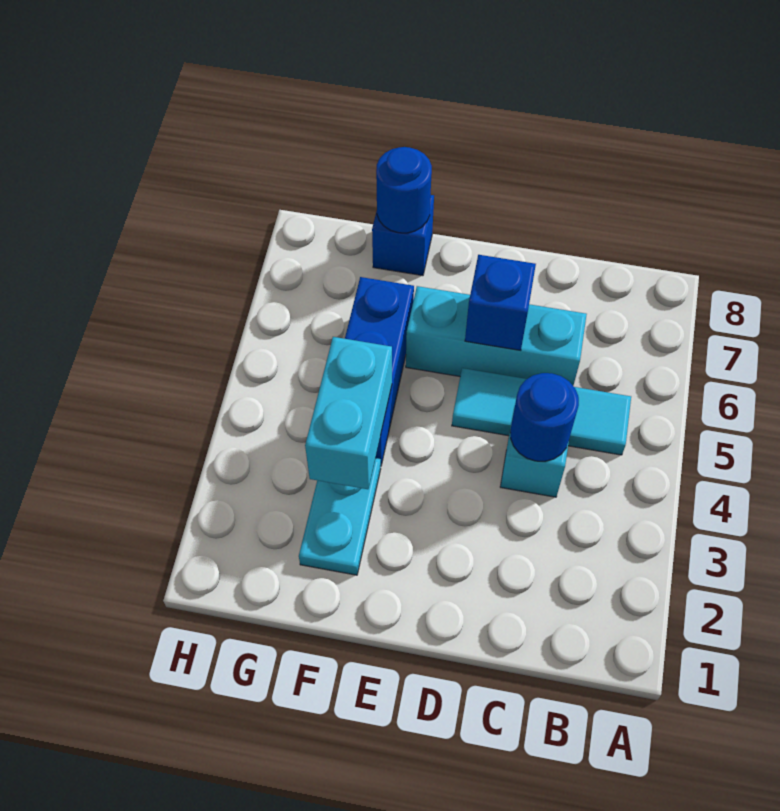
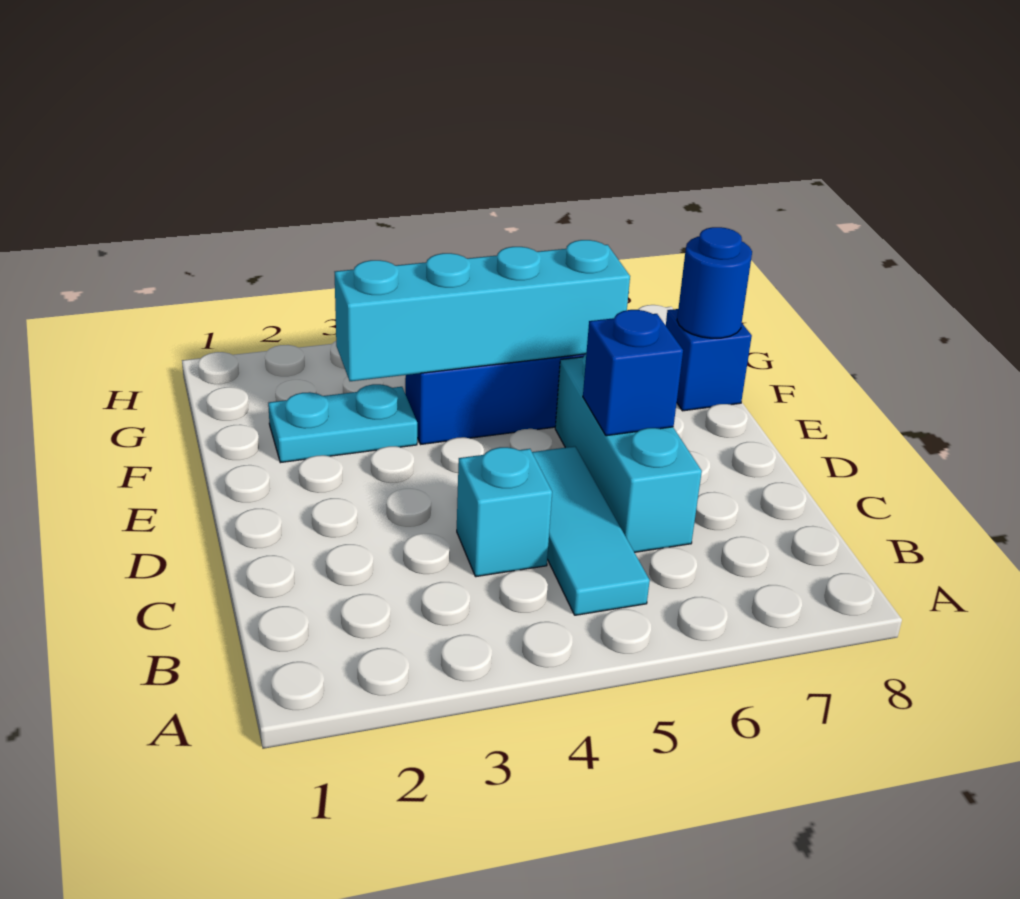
blue 1x1 round brick [510,373,579,461] -> none
cyan 1x2 brick [305,337,392,489] -> cyan 1x4 brick [335,240,630,381]

